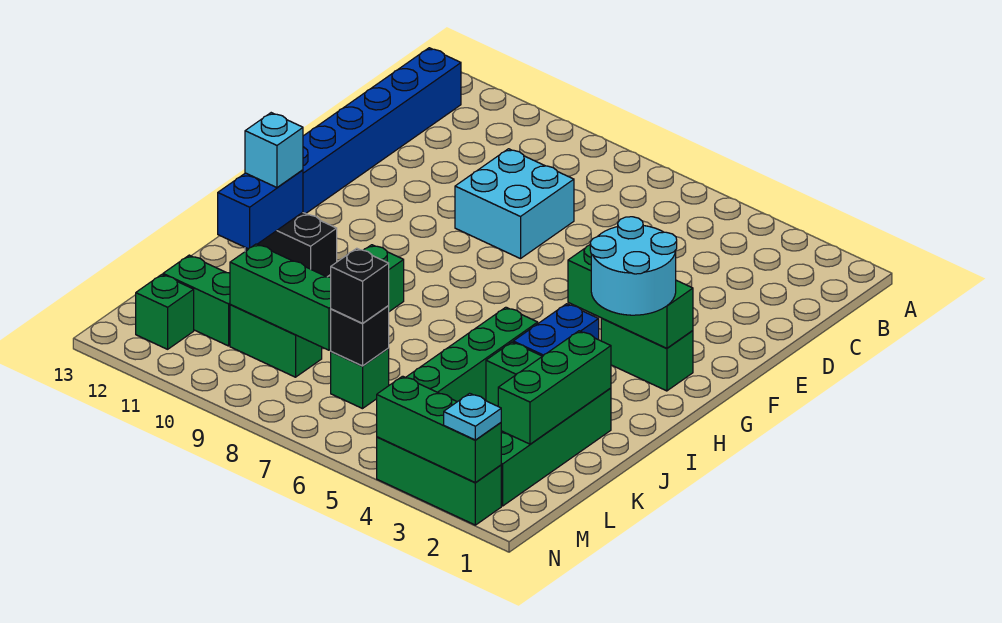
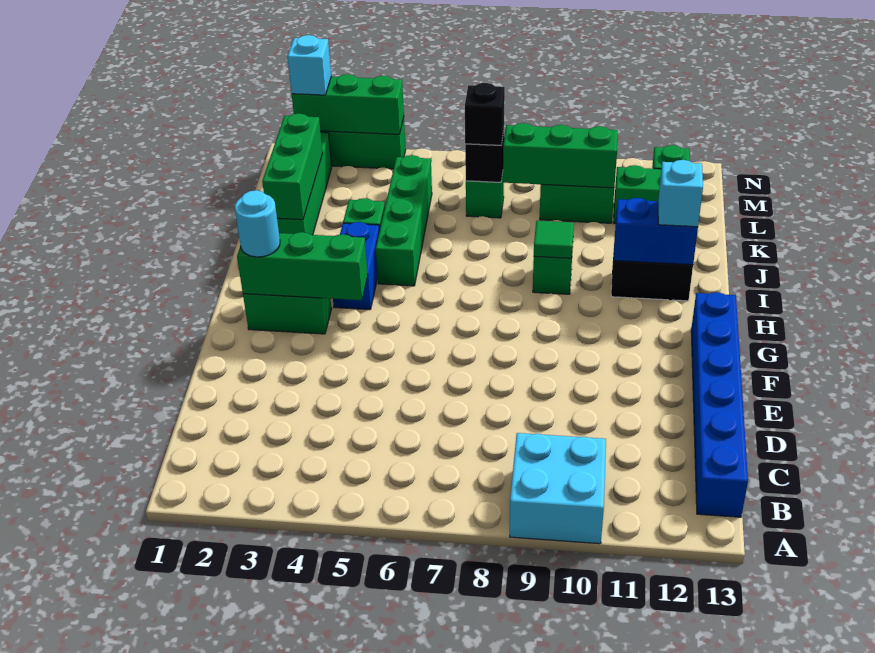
cyan 2x2 brick [455,149,574,259] -> cyan 2x2 brick moved to [510,433,606,544]
cyan 2x2 round brick [590,217,677,315] -> cyan 1x1 round brick [235,190,280,257]
none -> green 1x1 tile [534,221,574,258]
blue 1x2 brick [218,170,303,249] -> blue 1x2 brick turned to [614,198,698,265]
cyan 1x1 plate [444,393,501,440] -> cyan 1x1 brick [287,35,331,95]

